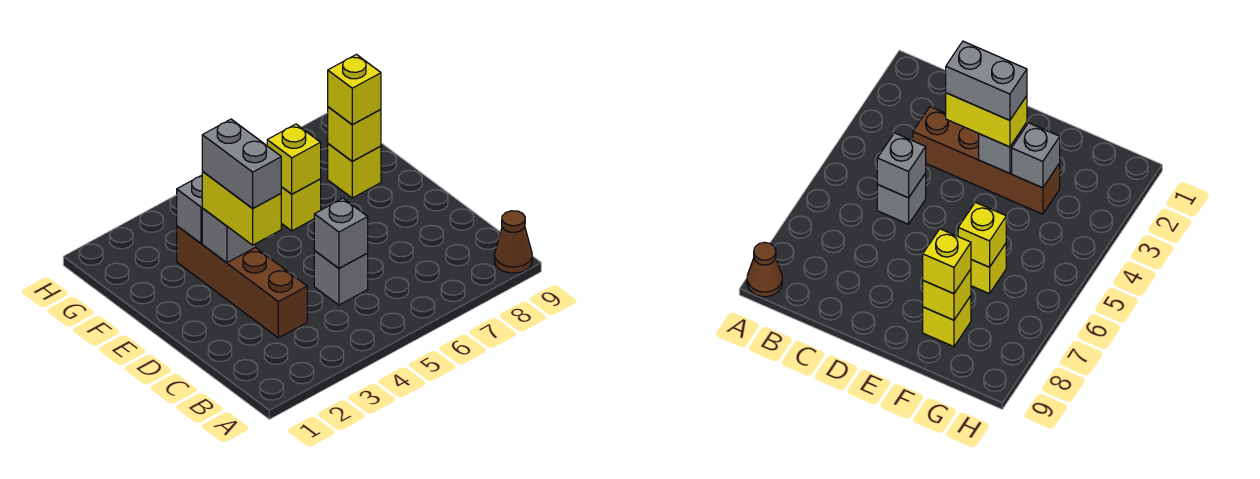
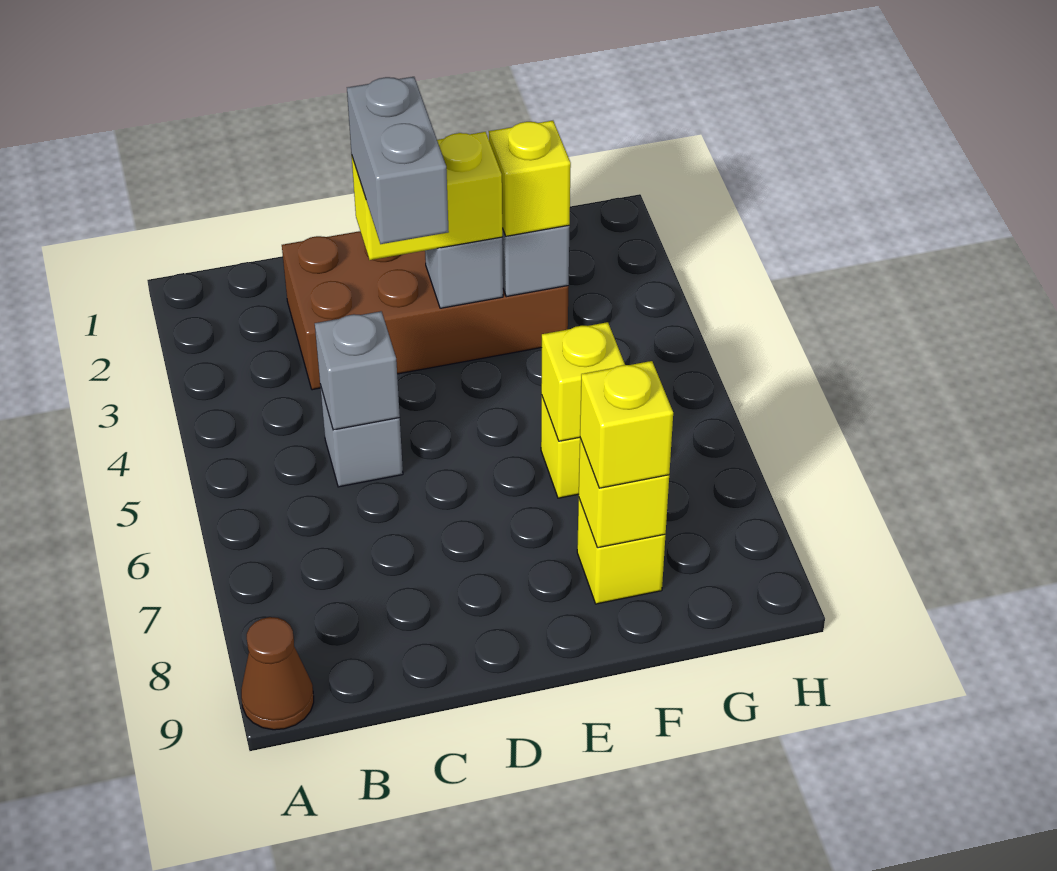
brown 1x4 brick [177,226,307,338] -> brown 2x4 brick [282,231,569,390]
grey 1x2 brick [202,119,281,209] -> grey 1x2 brick turned to [347,77,449,244]
none -> yellow 1x1 brick [489,121,571,236]

